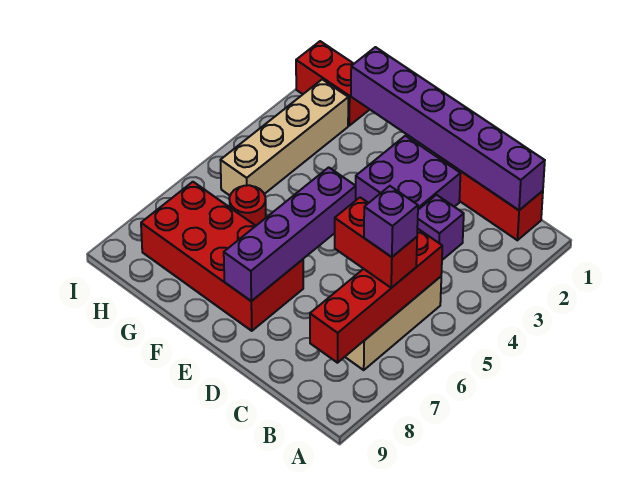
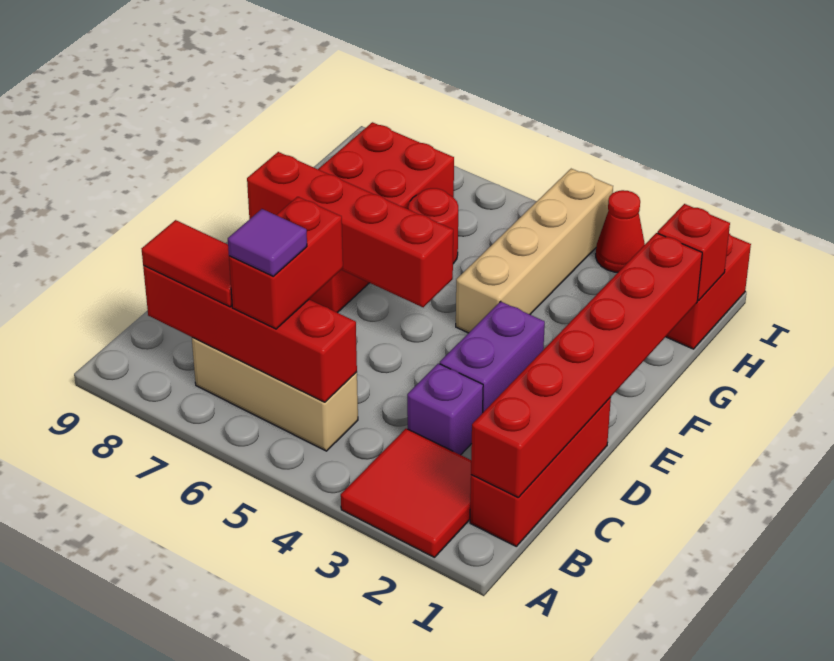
none -> red 2x2 tile [341,429,471,558]
purple 1x6 brick [351,47,545,210] -> red 1x6 brick [471,233,702,498]
purple 1x1 brick [364,186,418,257] -> purple 1x1 tile [228,209,307,277]
none -> red 1x2 tile [142,220,232,307]
purple 2x2 brick [356,136,460,210] -> purple 1x2 brick [440,301,545,412]
purple 1x4 brick [224,167,356,301] -> red 1x4 brick [247,152,453,307]
none -> red 1x1 brick [658,204,730,301]
tan 1x4 brick [220,79,348,195] -> tan 1x4 brick turned to [456,169,613,333]
none -> red 1x1 cone [596,190,645,272]

